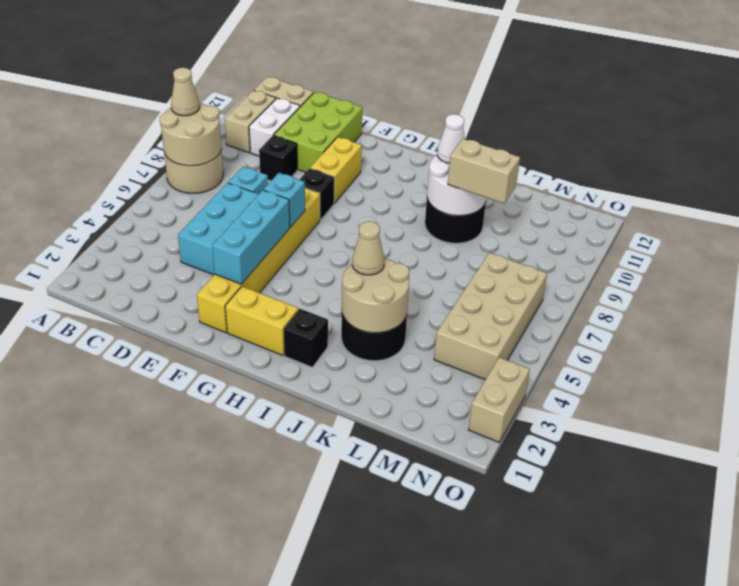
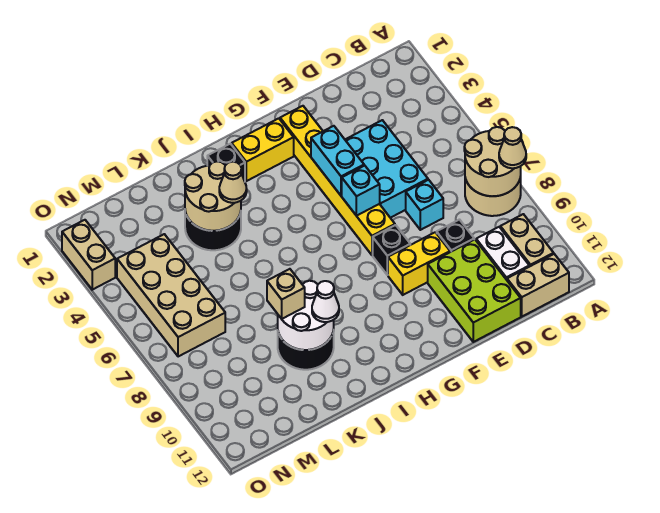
cyan 1x3 brick [212,190,290,284] -> cyan 1x2 brick [311,126,364,196]
yellow 1x2 brick [310,137,362,203] -> yellow 1x2 brick turned to [388,232,450,295]
tan 1x2 brick [448,139,520,204] -> tan 1x1 brick [267,269,305,319]

